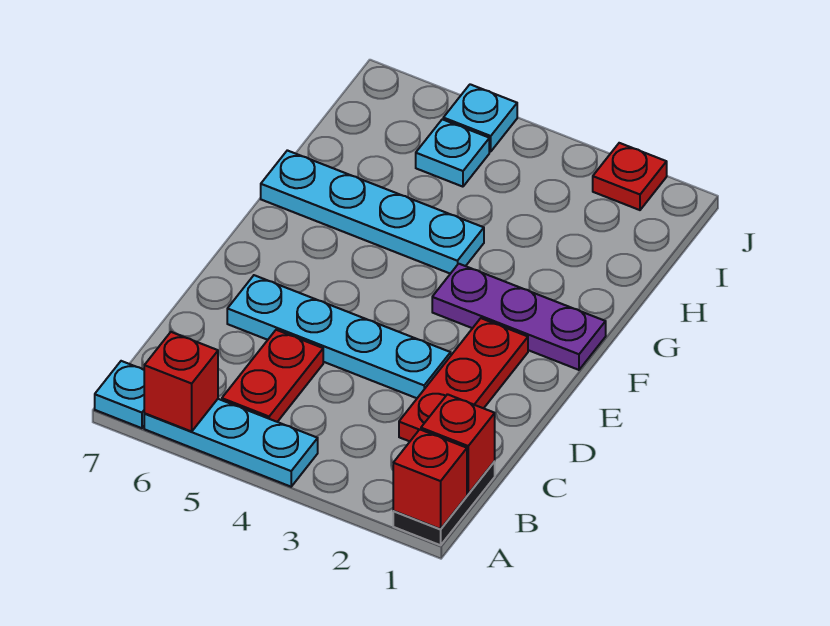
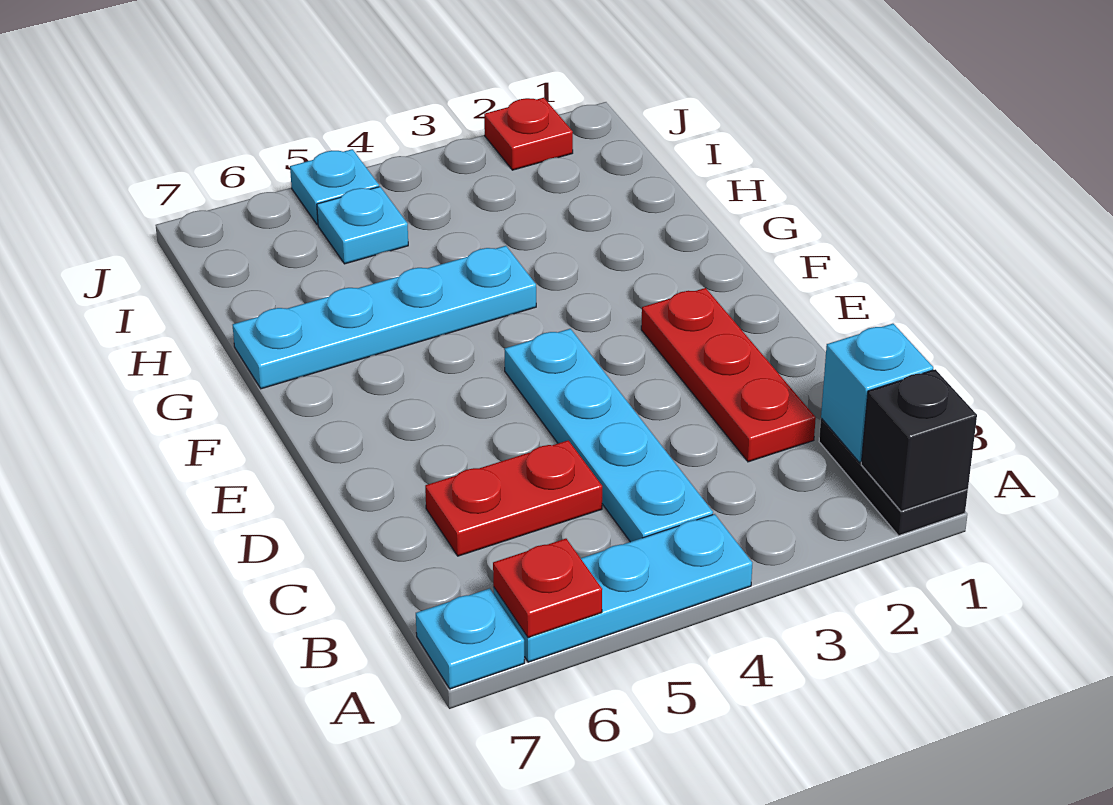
red 1x1 brick [393,429,467,529] -> black 1x1 brick [861,369,977,511]
red 1x1 brick [144,332,218,431] -> red 1x1 plate [493,539,602,638]
red 1x1 brick [421,394,495,494] -> cyan 1x1 brick [821,324,933,462]
red 1x2 plate [222,330,323,422] -> red 1x2 plate turned to [425,440,602,556]
cyan 1x4 plate [227,275,451,398] -> cyan 1x4 plate turned to [504,329,713,542]
purple 1x3 plate [432,264,606,370] -> none

